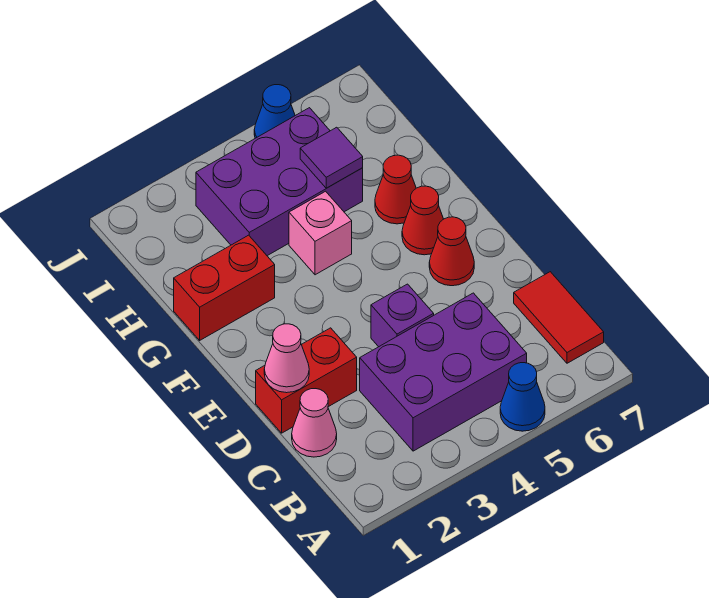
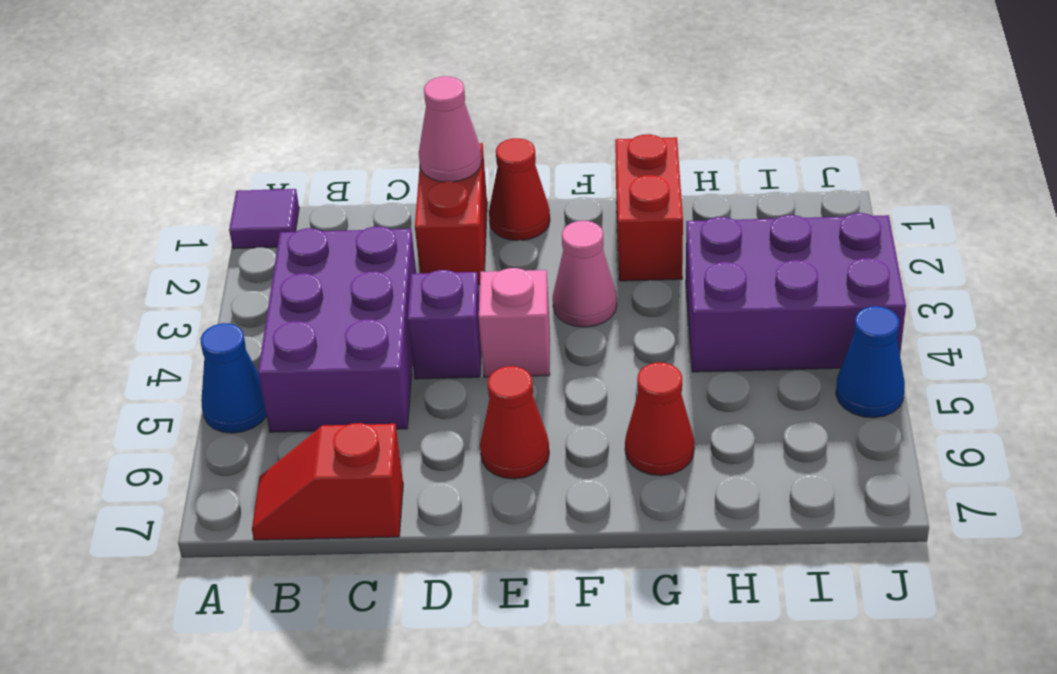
red 1x2 tile [514,272,604,363] -> red 1x2 slope [252,423,403,540]
pink 1x1 cone [292,389,337,457] -> pink 1x1 cone moved to [553,221,617,327]
red 1x1 cone [402,186,443,255] -> red 1x1 cone moved to [489,138,550,241]
pink 1x1 brick [289,191,352,275] -> pink 1x1 brick moved to [479,268,550,377]
purple 2x3 brick [196,108,363,256] -> purple 2x3 brick turned to [686,213,906,372]
purple 1x1 tile [300,127,363,188] -> purple 1x1 tile moved to [229,189,299,249]

